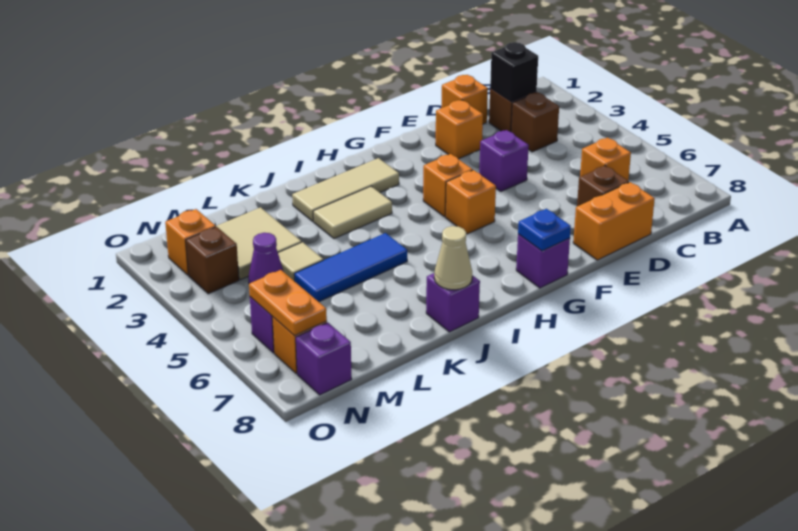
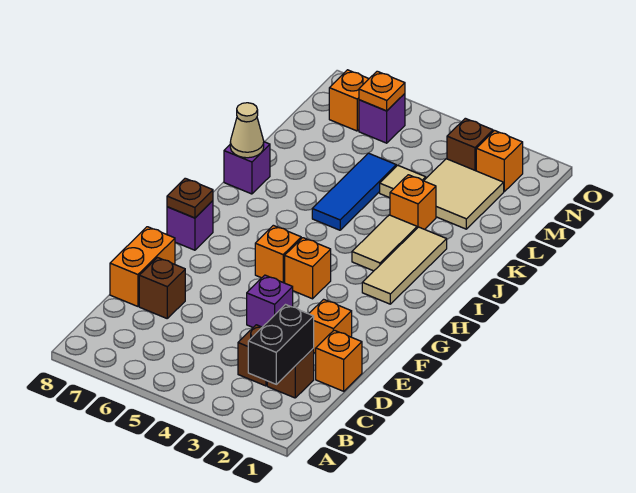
black 1x1 brick [490,42,538,102] -> black 1x2 brick [248,305,314,384]
orange 1x1 brick [580,138,631,180] -> orange 1x1 brick moved to [390,175,436,229]
blue 1x1 plate [518,209,571,251] -> brown 1x1 plate [167,178,213,218]
purple 1x1 cone [248,233,284,284] -> none
orange 1x2 plate [249,270,327,336] -> orange 1x1 plate [359,71,405,111]
purple 1x1 brick [296,322,352,395] -> none

